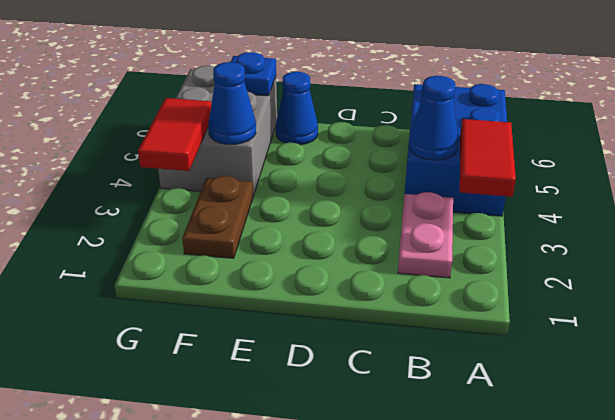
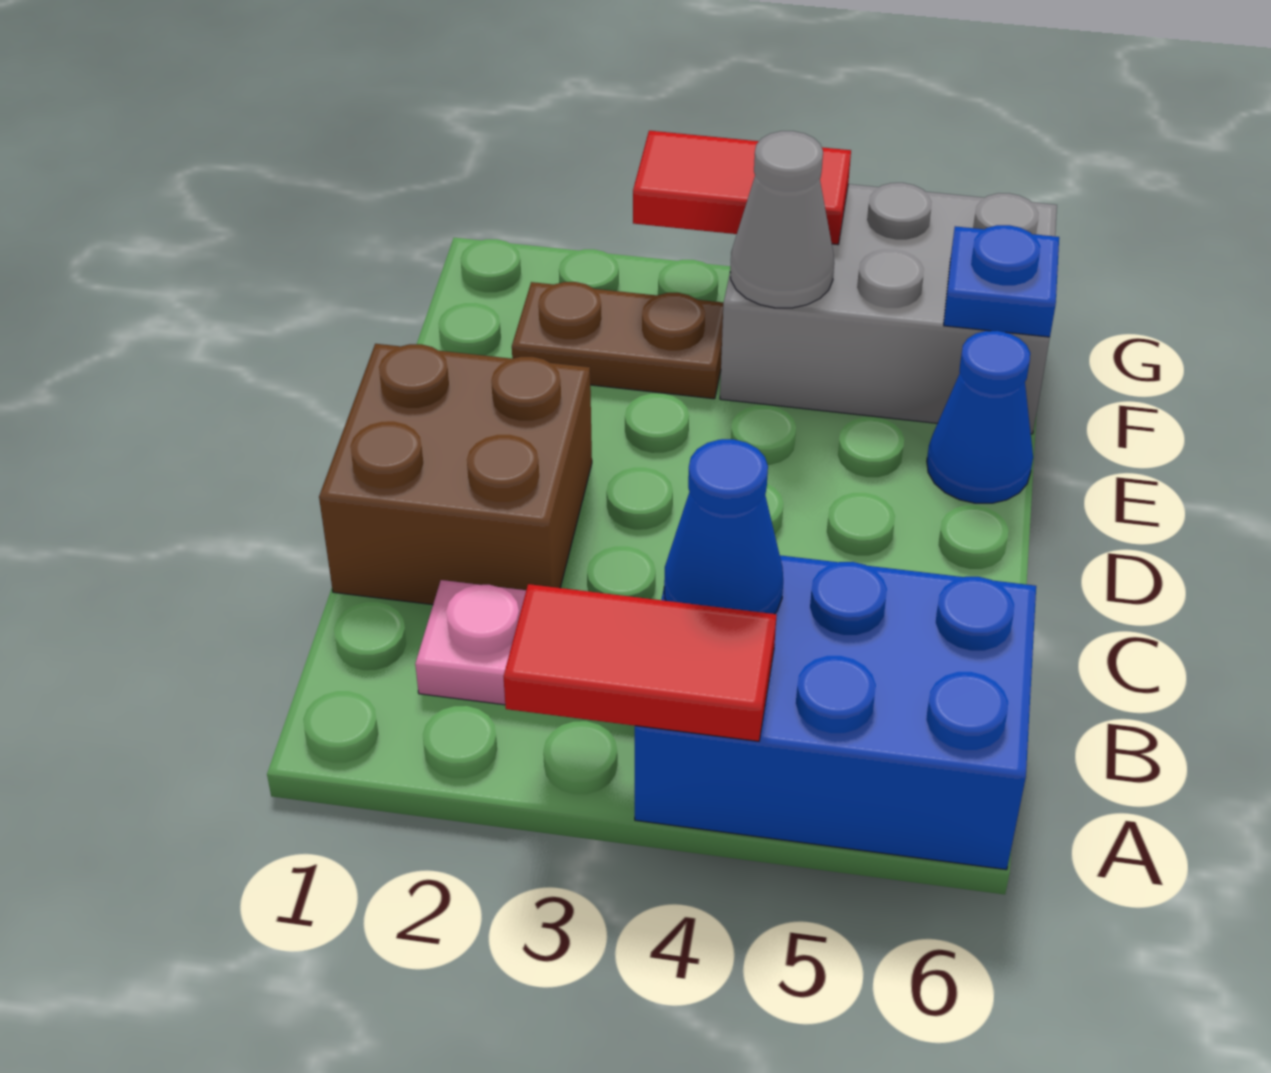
none -> brown 2x2 brick [319,344,592,605]
blue 1x1 cone [208,62,256,144] -> grey 1x1 cone [730,131,834,308]

